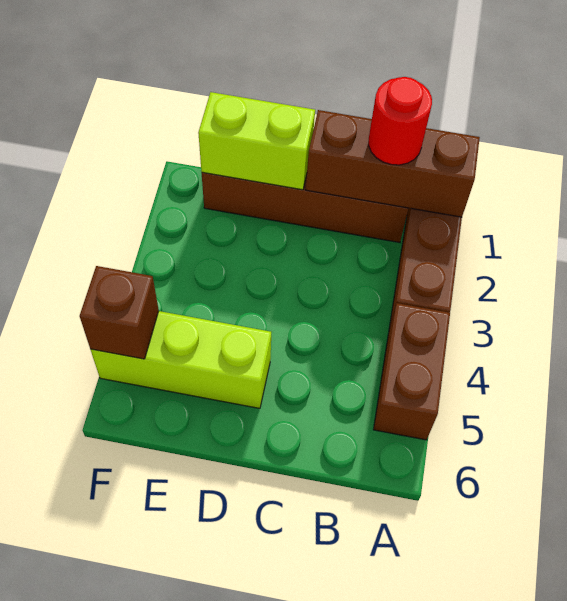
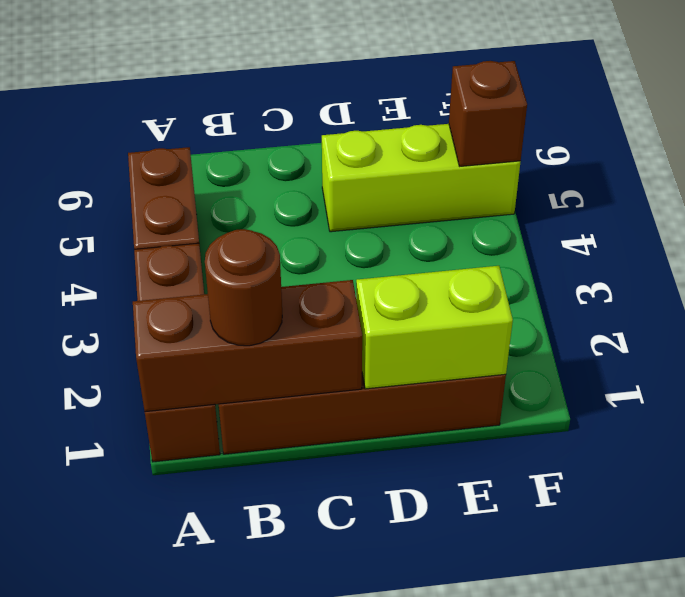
red 1x1 round brick [369,77,432,165] -> brown 1x1 round brick [205,229,282,346]

